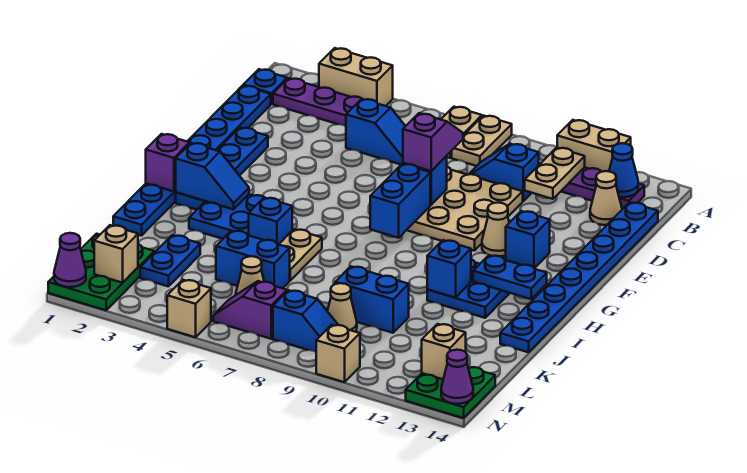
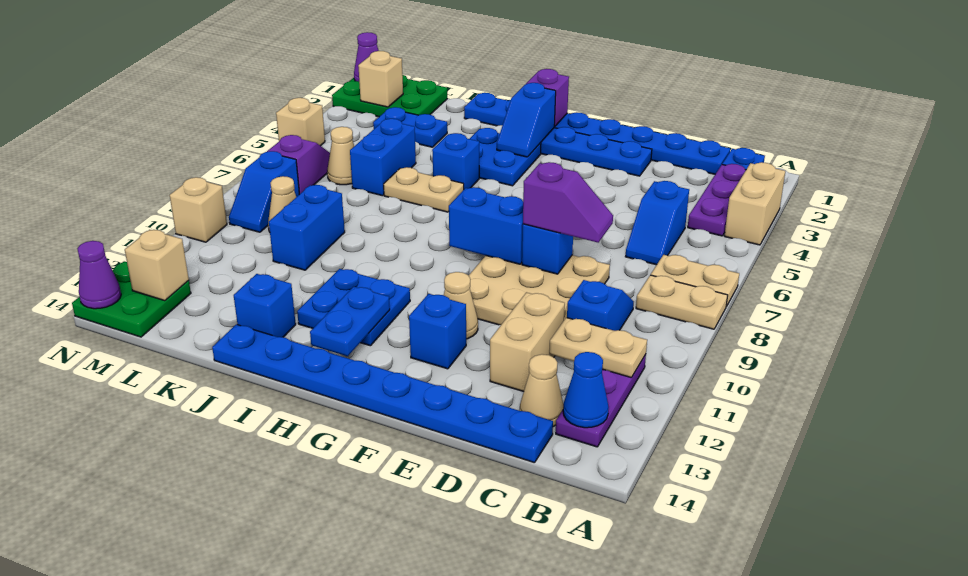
tan 1x2 brick [557,120,631,172] -> tan 1x2 brick moved to [490,292,565,392]
blue 1x1 brick [427,240,471,298] -> blue 1x1 brick moved to [234,274,296,337]

